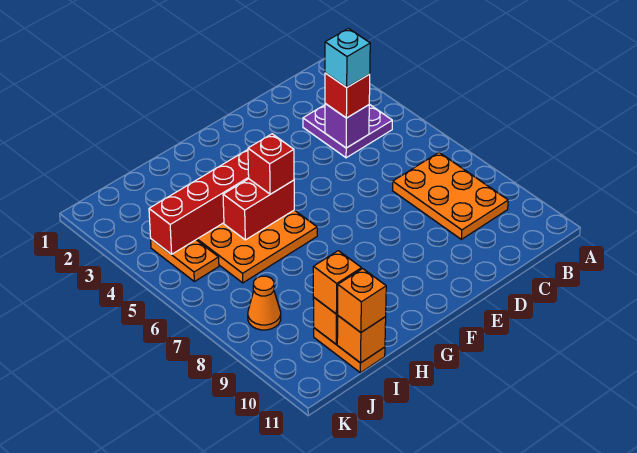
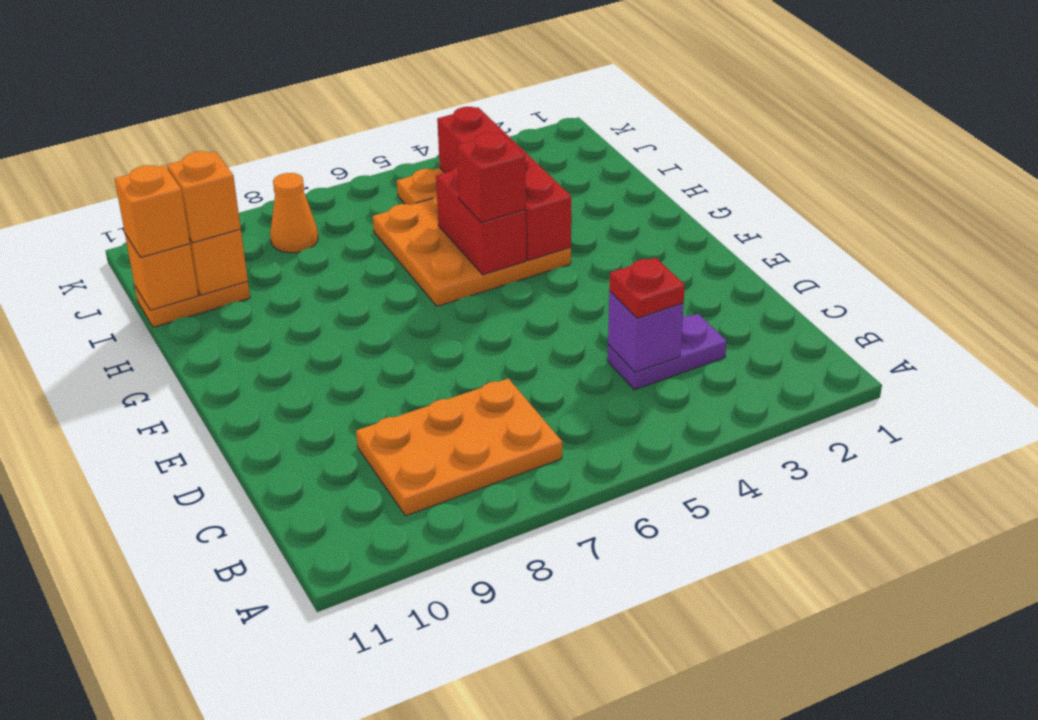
purple 2x2 plate [303,104,392,158] -> purple 1x2 plate [607,314,727,390]
red 1x1 brick [325,73,370,118] -> red 1x1 plate [609,258,685,318]
cyan 1x1 brick [325,28,370,87] -> none

